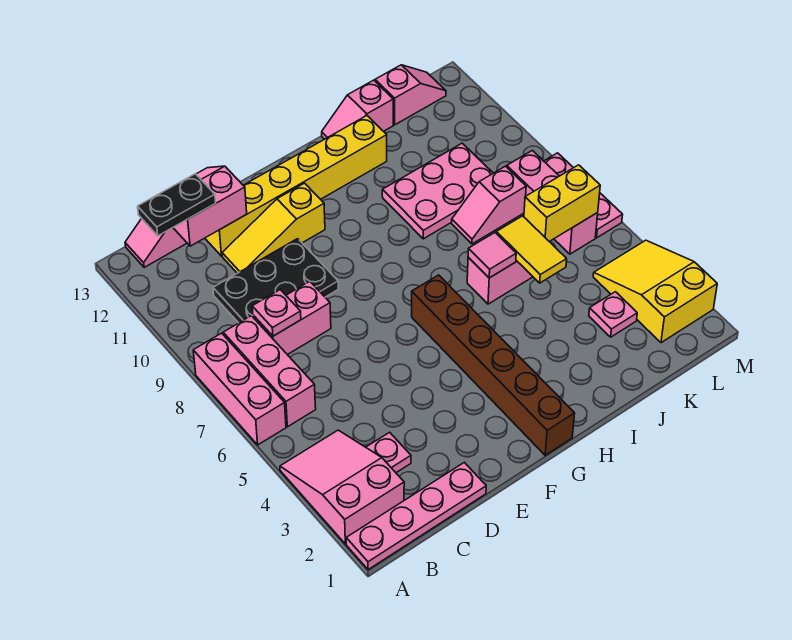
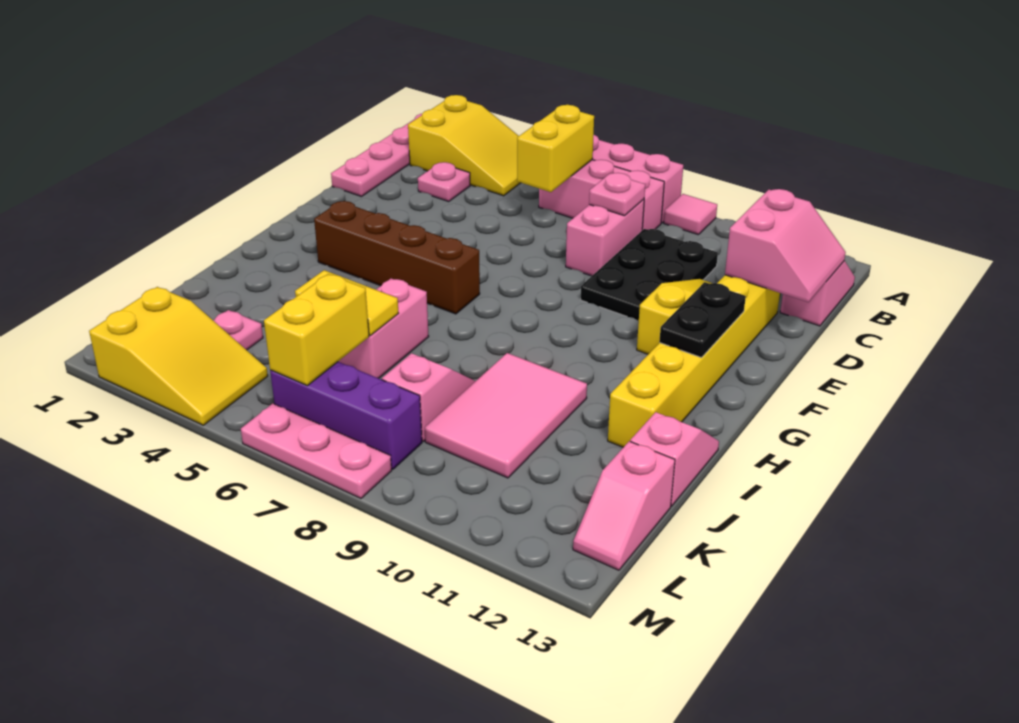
pink 2x3 slope [280,430,404,544] -> yellow 2x3 slope [408,95,520,196]
none -> yellow 1x2 brick [517,105,594,192]
black 1x2 plate [138,174,216,236] -> black 1x2 plate moved to [659,282,746,358]
brown 1x6 brick [412,275,575,455] -> brown 1x4 brick [314,201,480,314]
pink 1x1 tile [468,233,516,278] -> pink 1x1 tile moved to [664,194,717,235]
pink 2x3 plate [382,143,493,239] -> pink 2x3 tile [425,353,587,478]
pink 1x3 brick [507,150,598,254] -> purple 1x3 brick [270,362,422,469]

